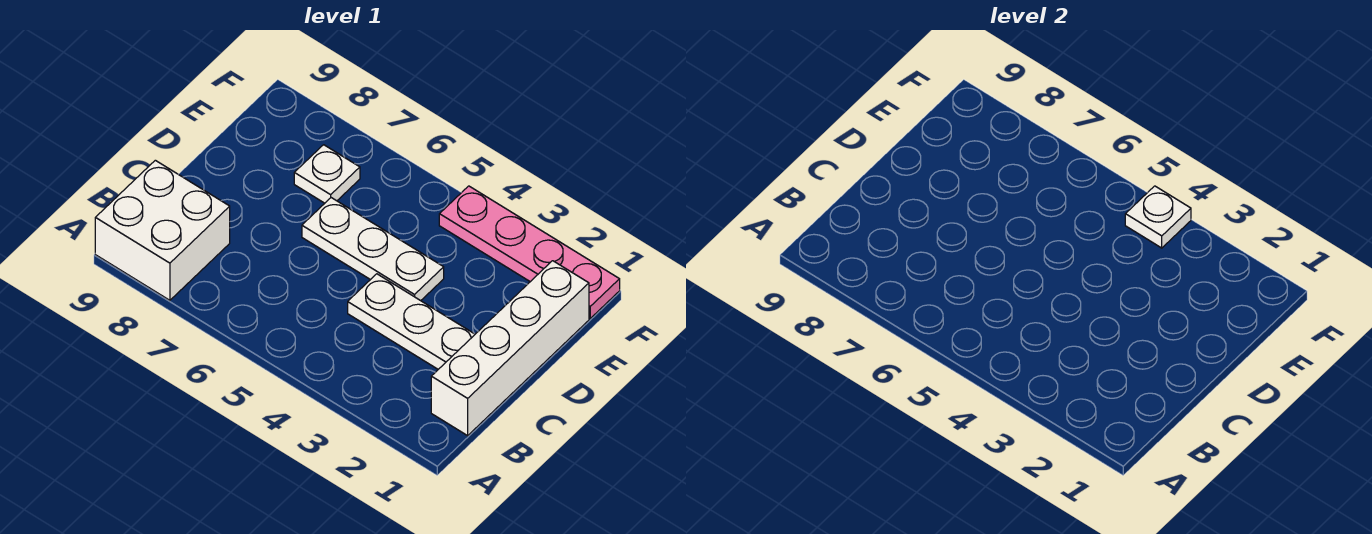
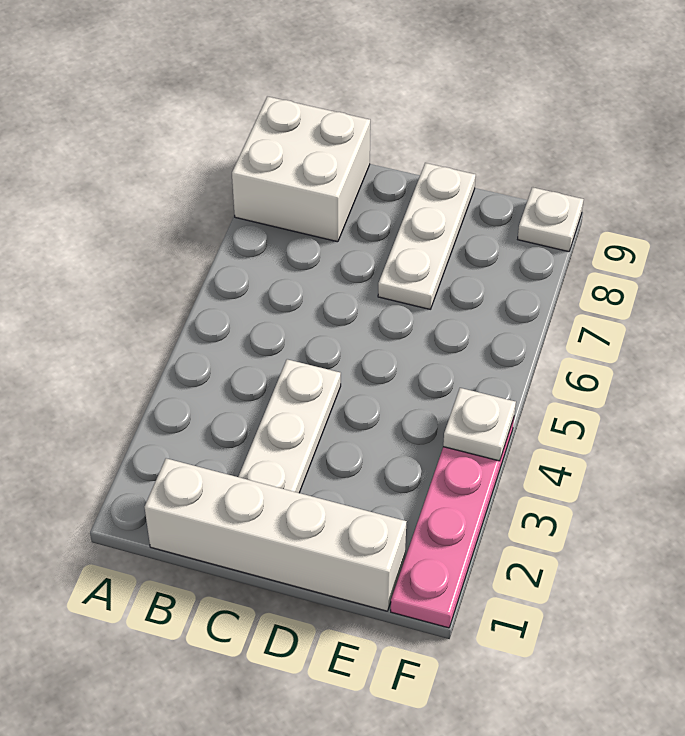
white 1x3 plate [302,198,444,301] -> white 1x3 plate moved to [378,163,476,309]
white 1x1 plate [294,145,360,203] -> white 1x1 plate moved to [518,187,584,252]

